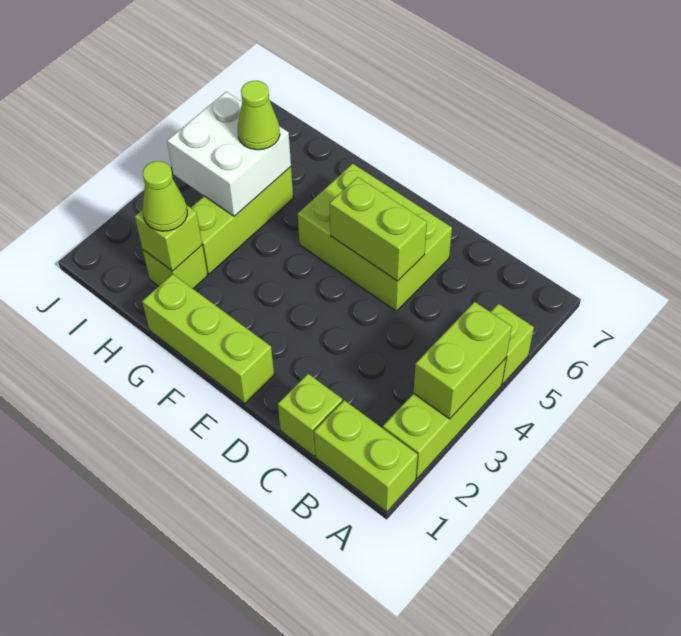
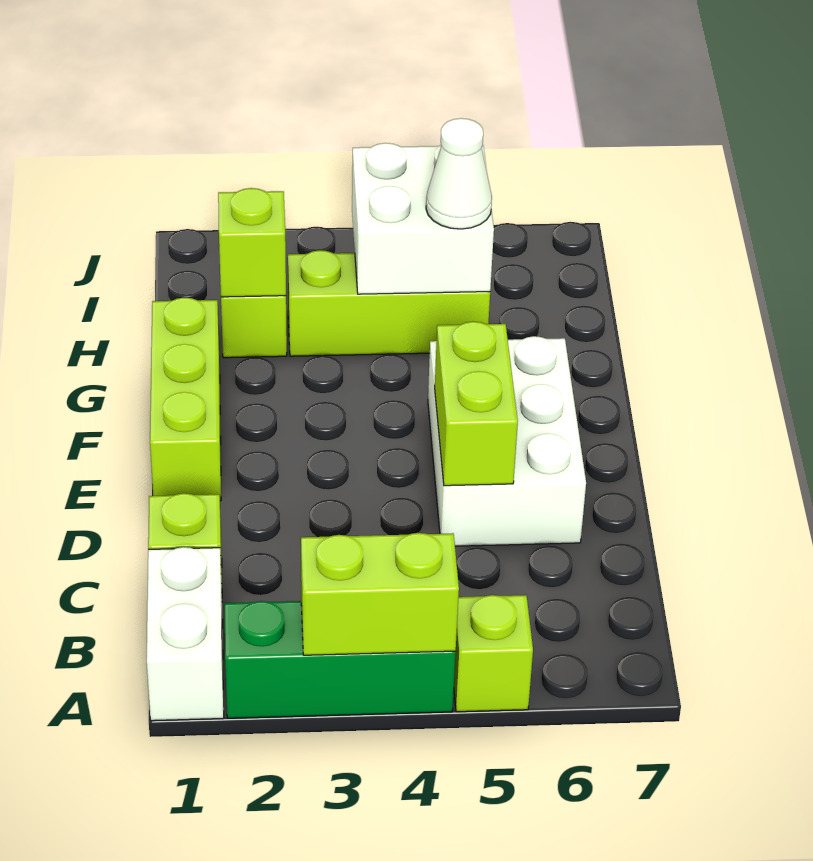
lime 1x2 brick [314,400,418,512] -> white 1x2 brick [147,547,224,721]
lime 1x3 brick [383,358,506,478] -> green 1x3 brick [224,601,456,718]
lime 2x3 brick [298,164,452,311] -> white 2x3 brick [428,336,586,546]
lime 1x1 cone [143,161,187,231] -> none
lime 1x1 cone [237,81,280,150] -> white 1x1 cone [426,118,492,229]

